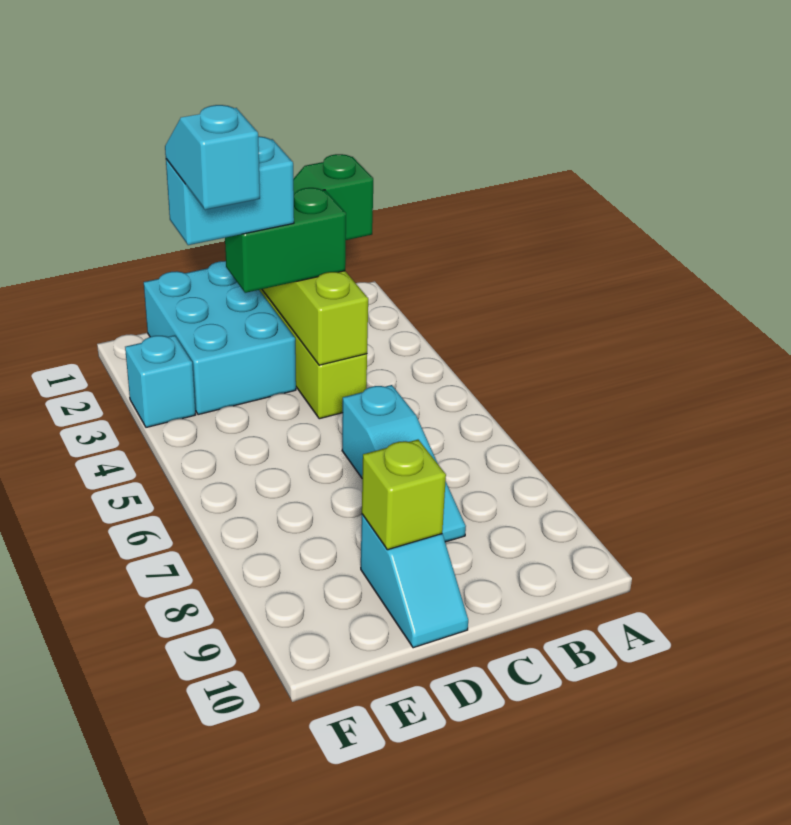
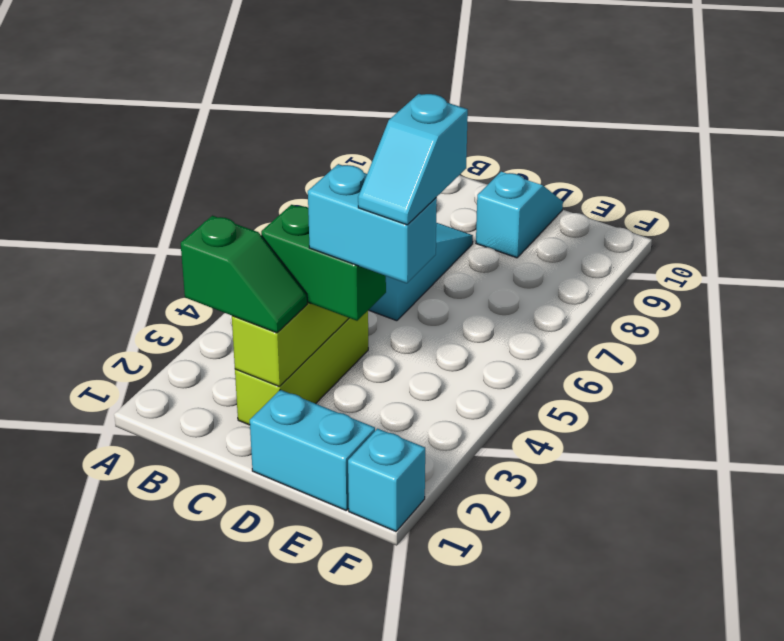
cyan 2x3 brick [144,261,296,415] -> cyan 1x2 brick [250,390,375,510]
lime 1x1 brick [362,440,446,550] -> none
cyan 1x1 brick [125,335,195,427] -> cyan 1x1 brick moved to [348,429,425,531]

